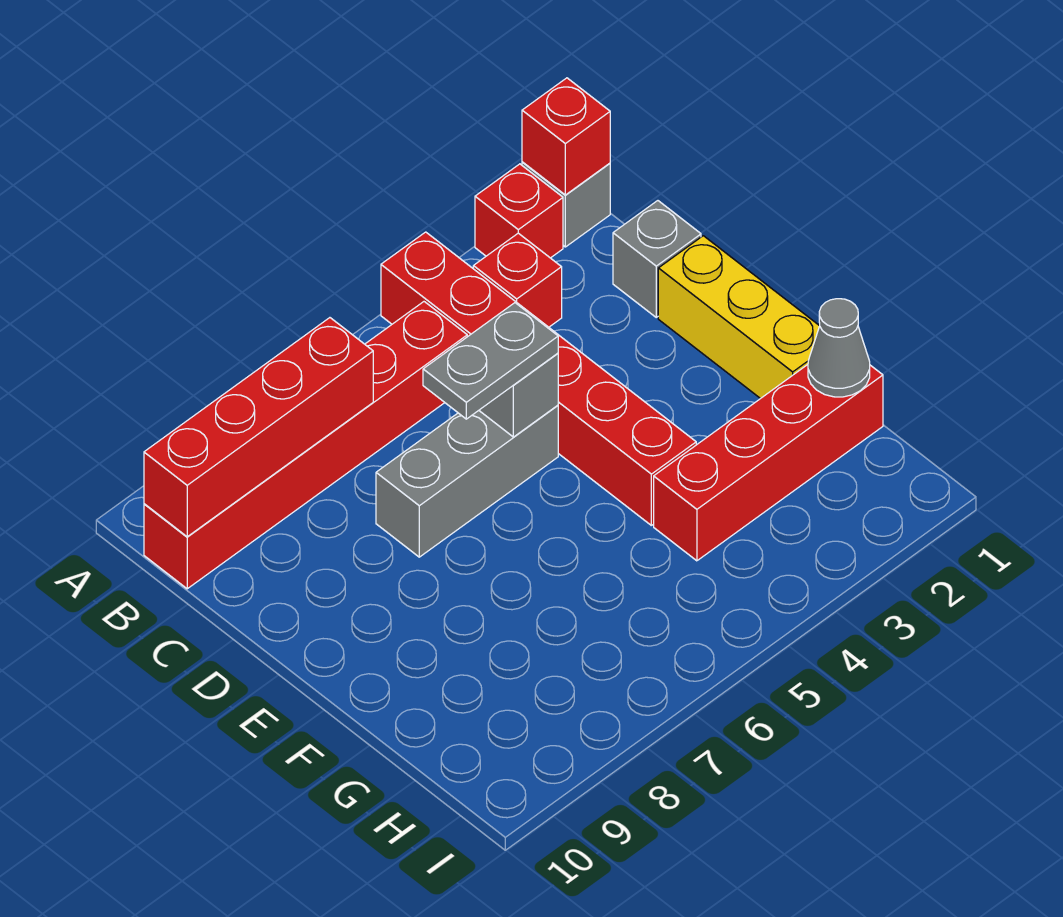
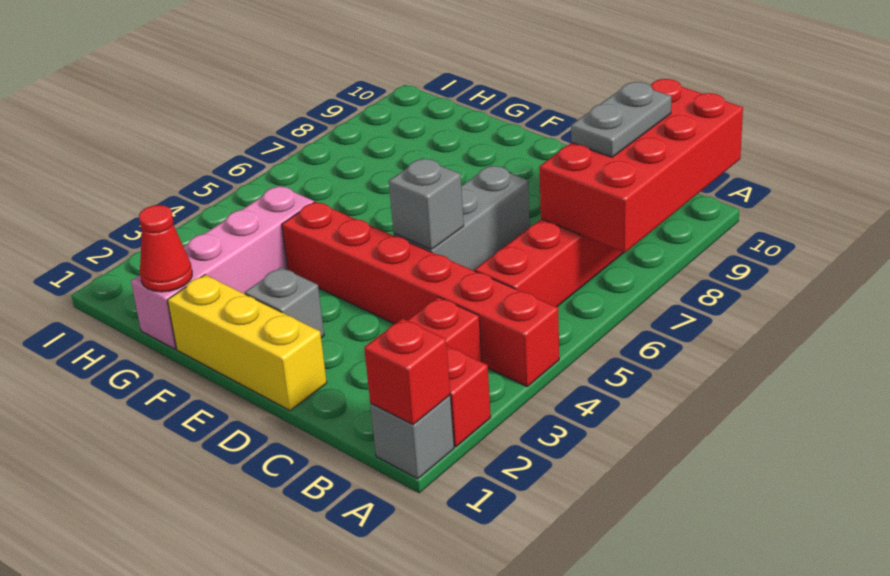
red 1x4 brick [144,318,373,537] -> red 2x4 brick [539,79,743,253]
grey 1x1 brick [613,201,701,317] -> grey 1x1 brick moved to [245,267,324,338]
grey 1x2 plate [423,303,558,419] -> grey 1x2 plate moved to [571,82,671,157]
red 1x4 brick [654,365,883,561] -> pink 1x4 brick [131,186,314,349]
grey 1x1 cone [808,299,870,397] -> red 1x1 cone [139,205,192,292]

